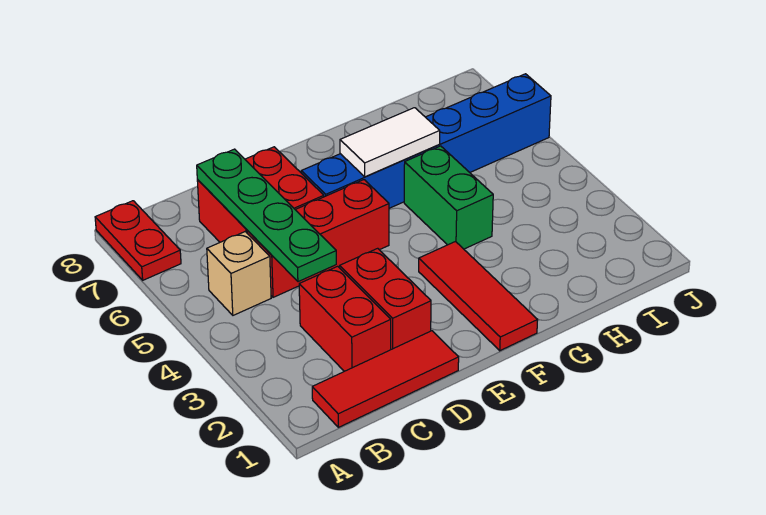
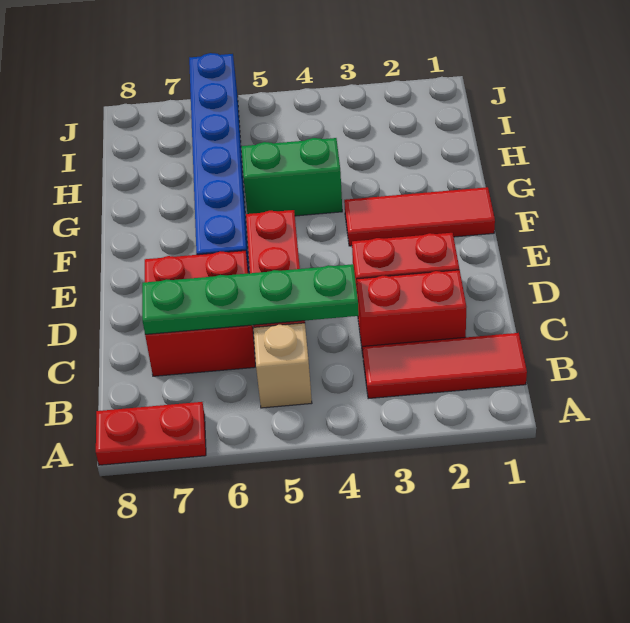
red 1x3 tile [312,331,459,427] -> red 1x3 tile turned to [363,333,527,399]
white 1x2 tile [340,108,440,177] -> none

